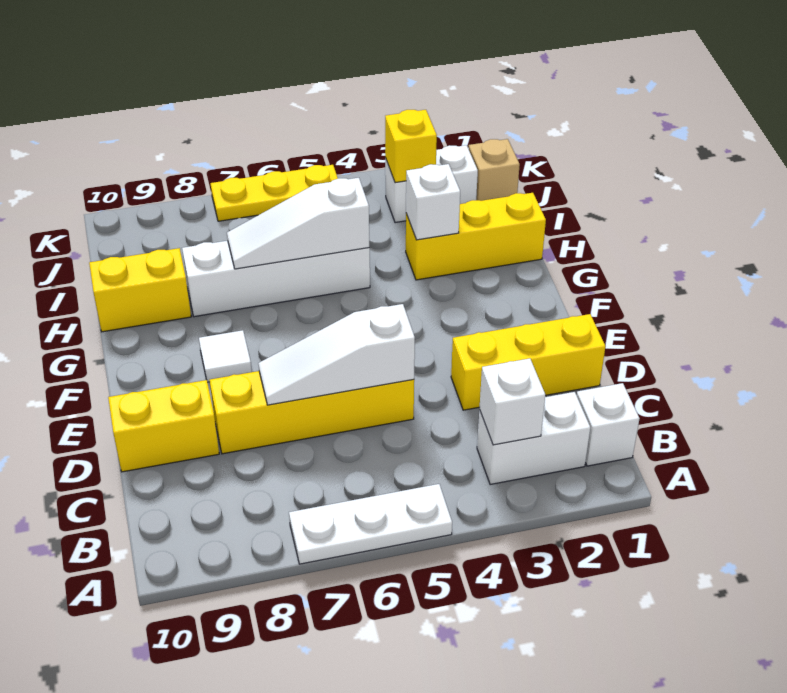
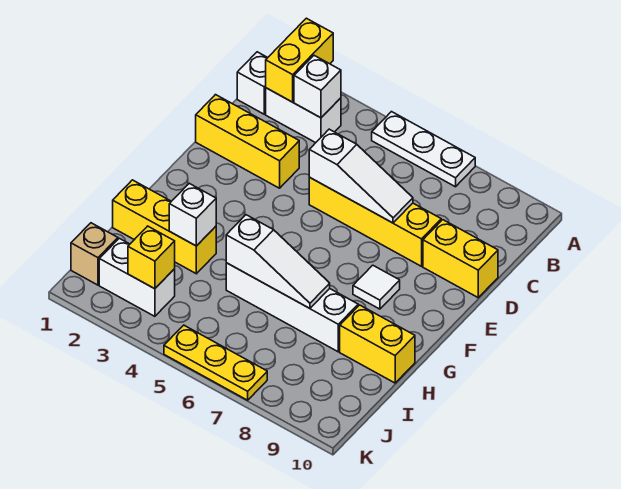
none -> yellow 1x2 brick [266,18,333,102]

